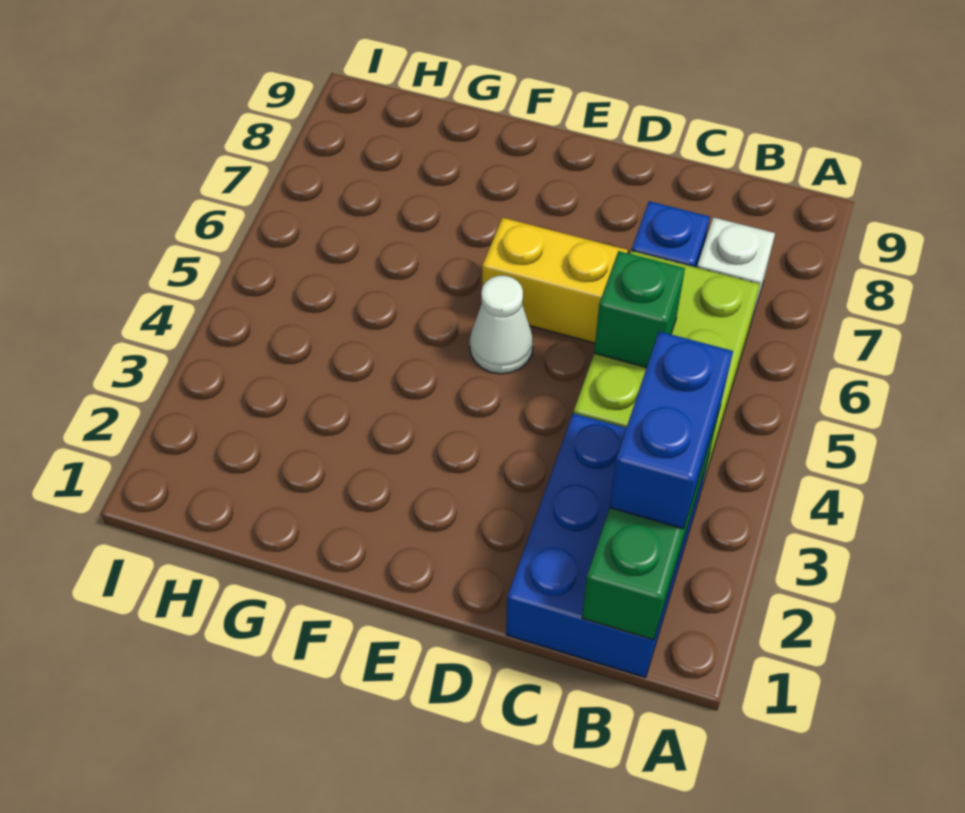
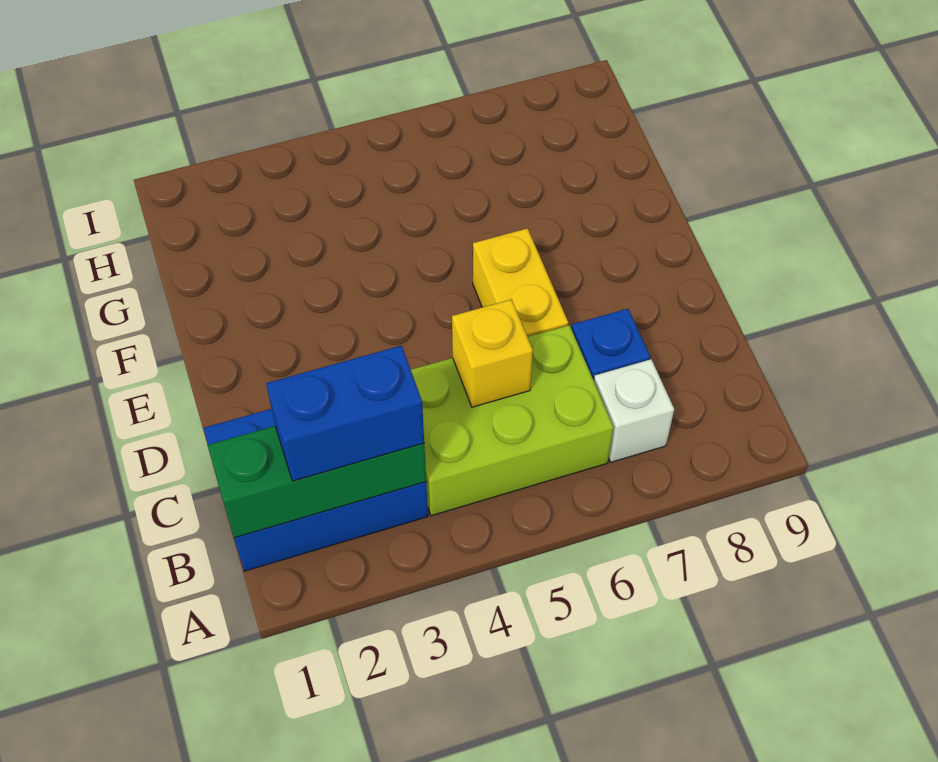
green 1x1 brick [594,251,685,368] -> yellow 1x1 brick [452,299,533,407]
white 1x1 cone [470,276,533,374] -> none

